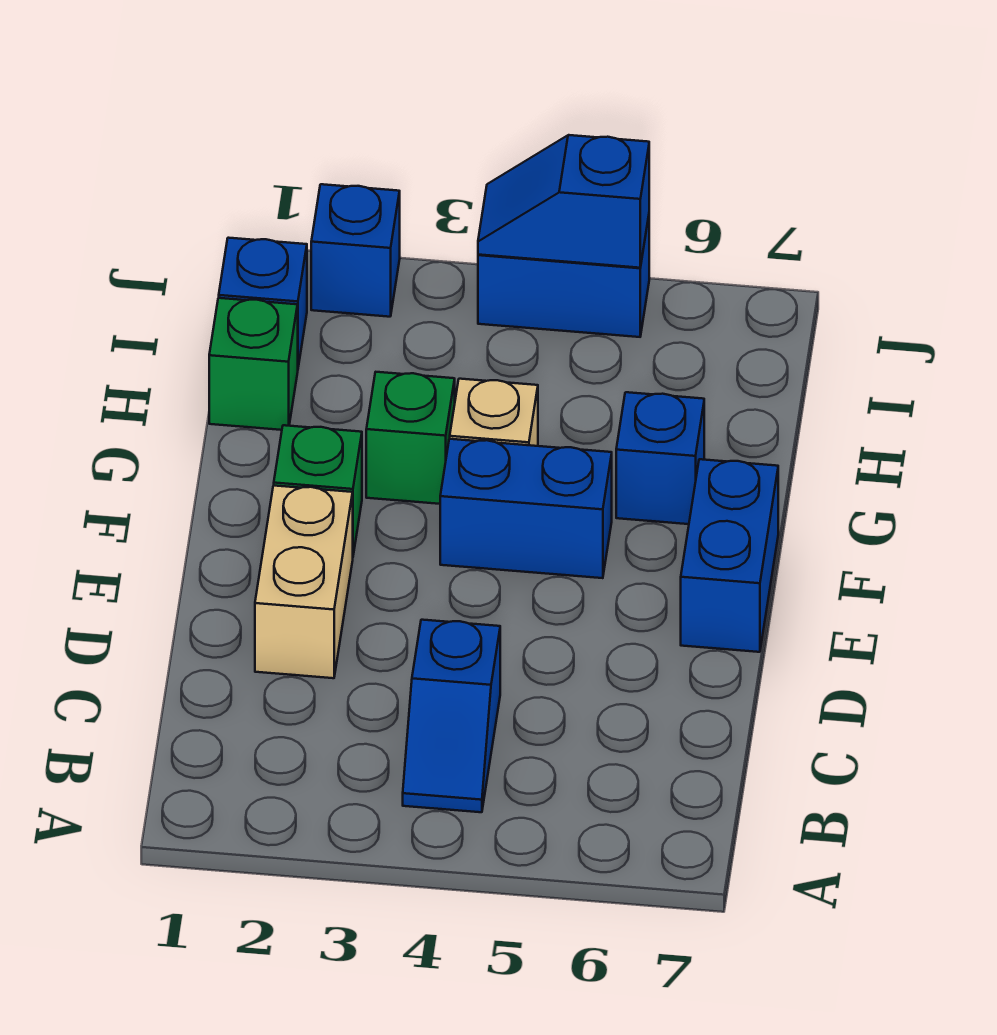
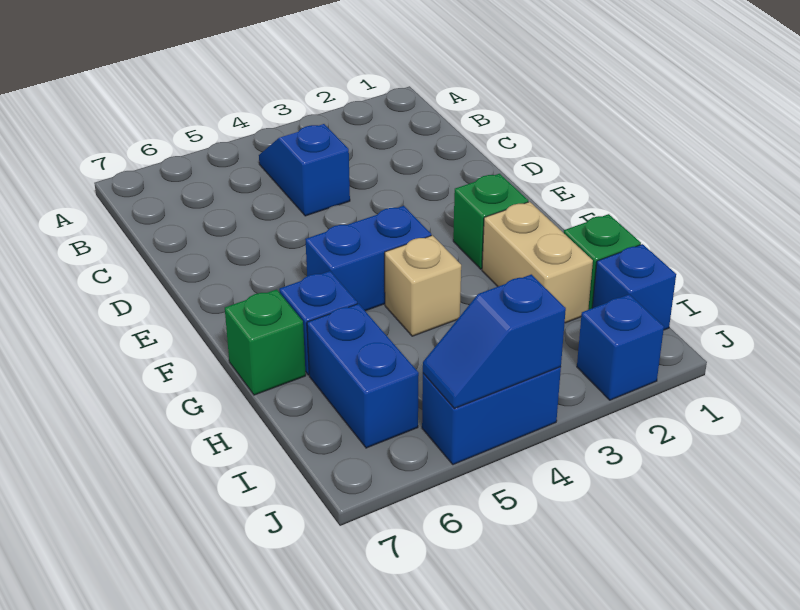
tan 1x2 brick [255,486,353,678] -> tan 1x2 brick moved to [482,202,593,323]
blue 1x2 brick [681,459,778,652] -> blue 1x2 brick moved to [307,304,419,448]
green 1x1 brick [366,372,455,504] -> green 1x1 brick moved to [225,289,306,395]
blue 1x2 slope [478,135,649,268] -> blue 1x2 slope turned to [423,274,566,409]

